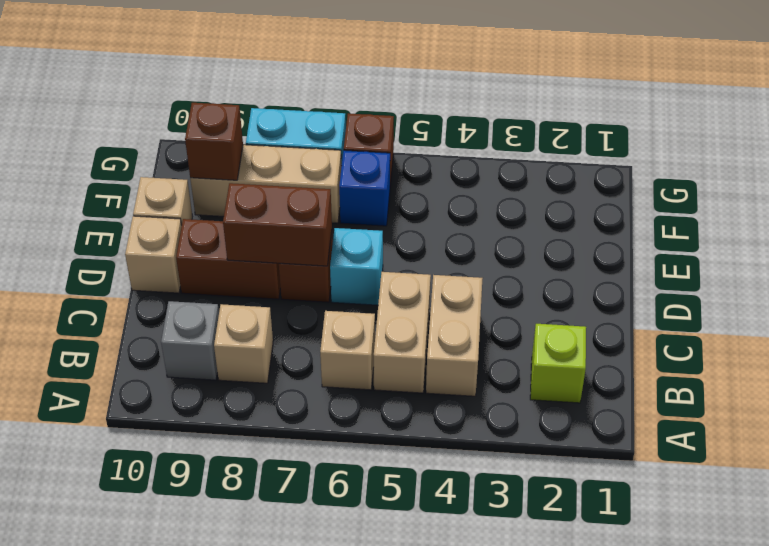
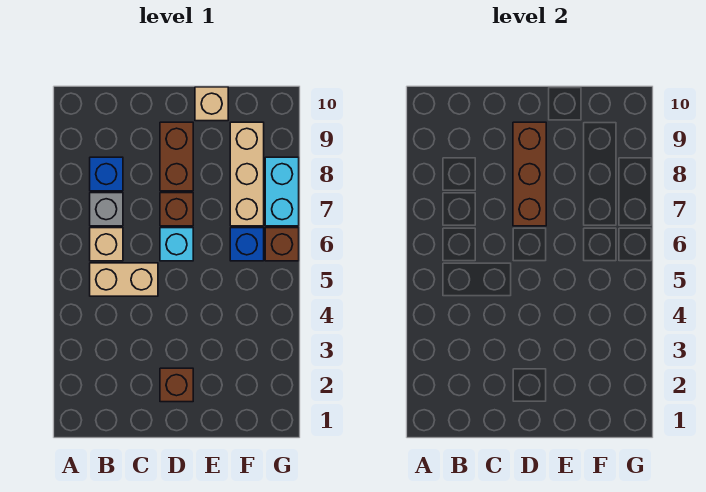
lime 1x1 brick [530,324,586,403] -> none
tan 1x2 brick [426,275,483,396] -> none
tan 1x1 brick [214,304,273,383] -> blue 1x1 brick [90,157,123,191]
grey 1x1 brick [161,301,219,380] -> grey 1x1 brick moved to [90,193,123,226]
brown 1x2 brick [223,183,332,266] -> brown 1x3 brick [513,122,546,226]
tan 1x1 brick [125,216,182,293] -> none
brown 1x1 brick [185,103,243,180] -> brown 1x1 brick moved to [160,368,193,402]

